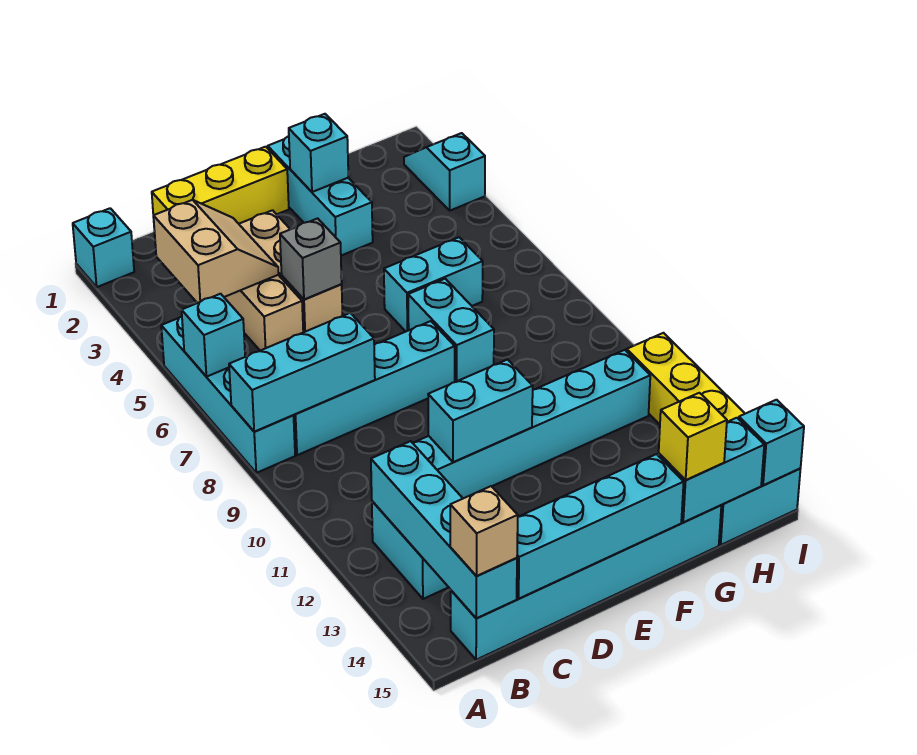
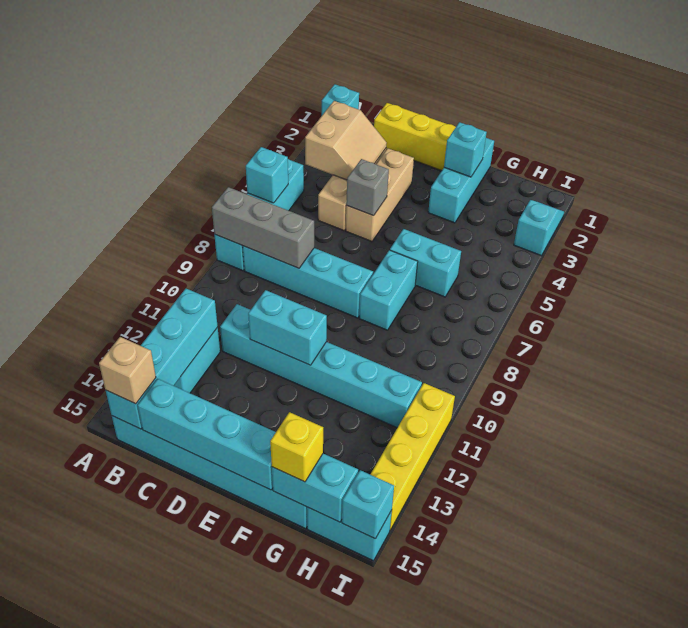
cyan 1x3 brick [229,313,375,432] -> grey 1x3 brick [212,187,314,268]

